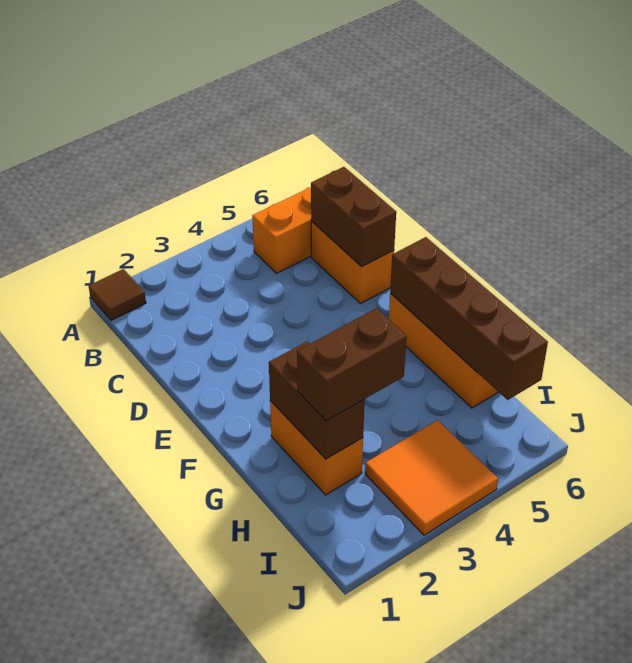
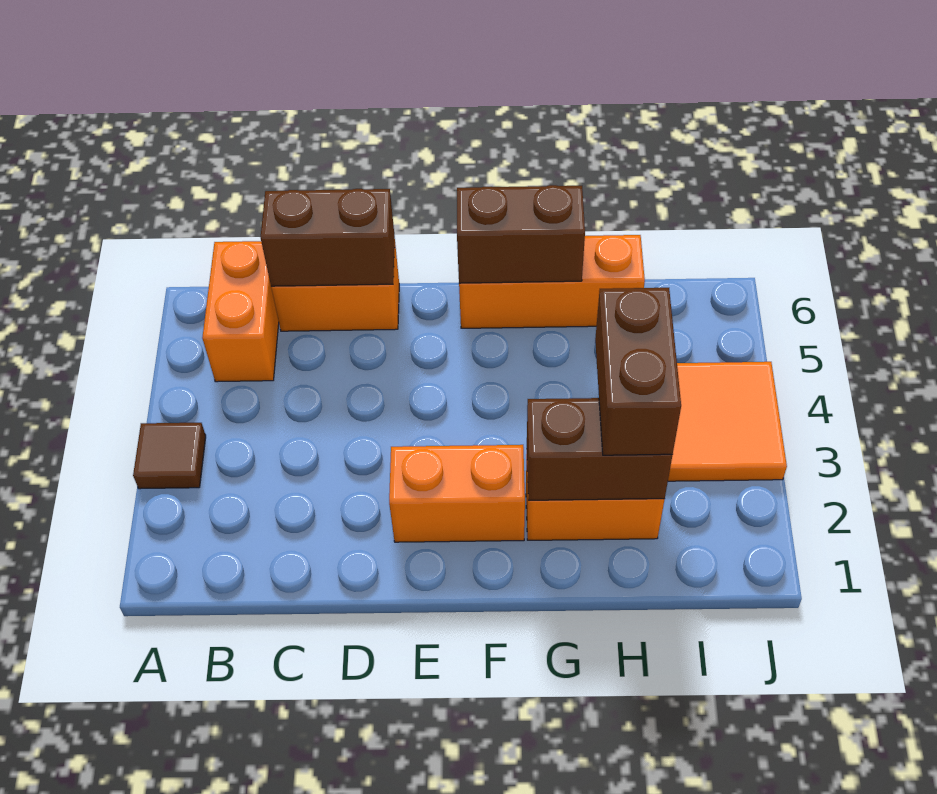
brown 1x1 tile [89,269,146,320] -> brown 1x1 tile moved to [133,423,206,489]
none -> orange 1x2 brick [389,445,525,542]
brown 1x4 brick [390,237,548,400] -> brown 1x2 brick [457,185,585,283]

